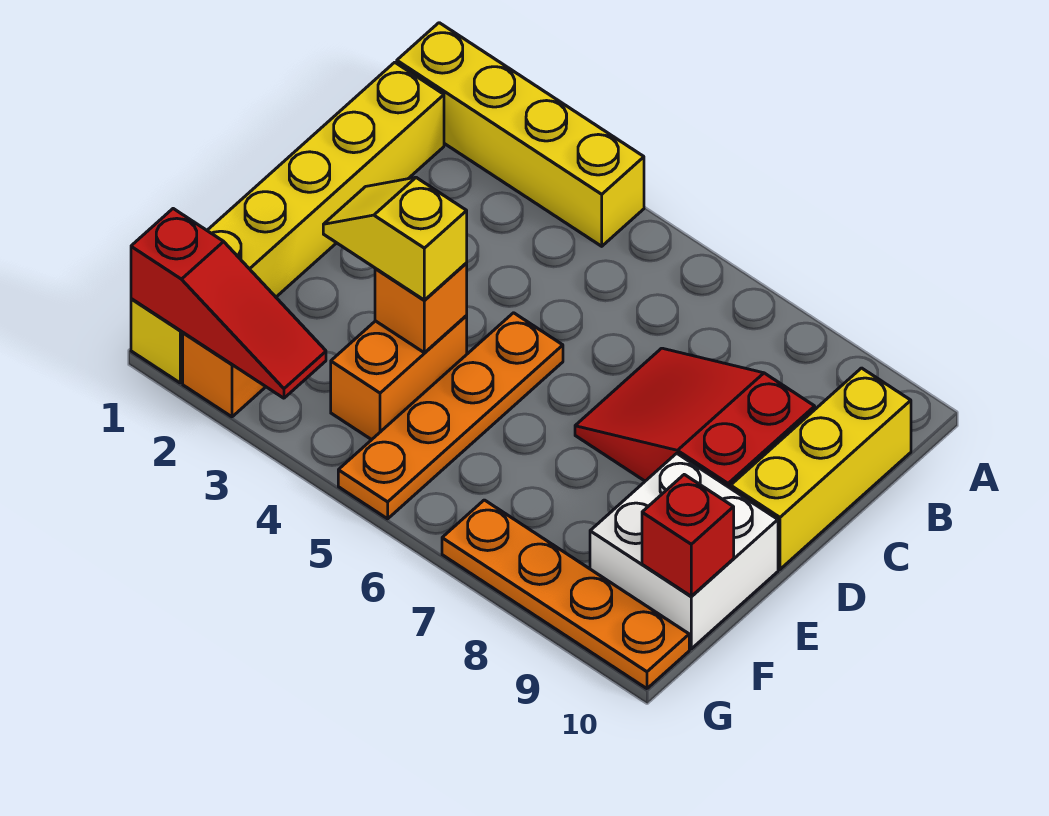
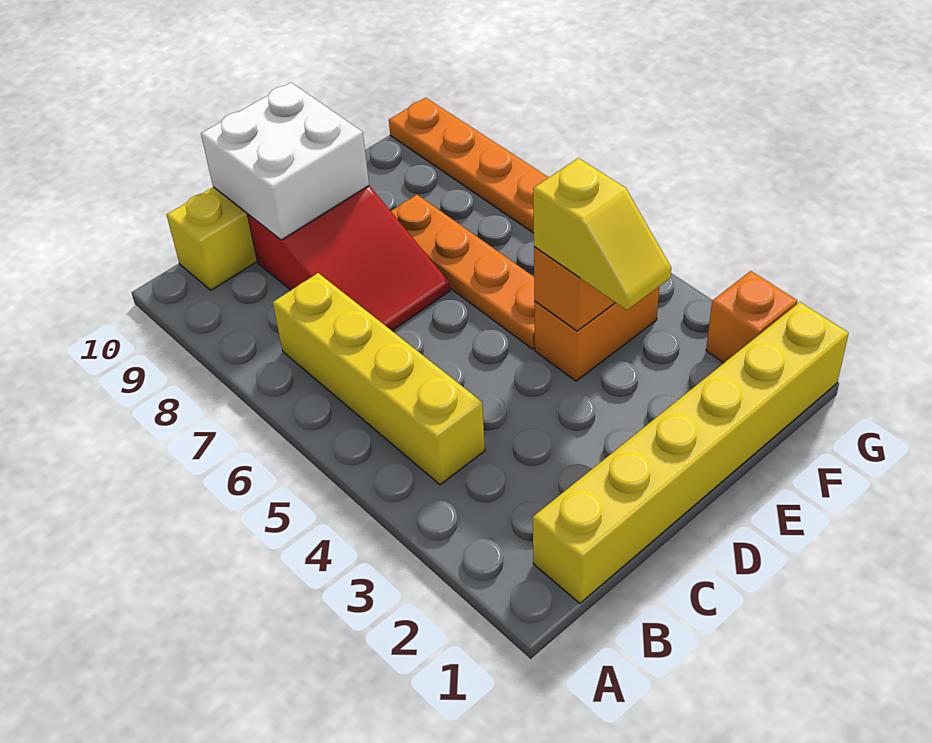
yellow 1x4 brick [397,23,644,246] -> yellow 1x4 brick moved to [273,273,485,485]
orange 1x4 plate [338,313,563,519] -> orange 1x4 plate turned to [391,195,535,349]
white 2x2 brick [590,453,778,649] -> white 2x2 brick moved to [201,83,369,240]
red 1x1 brick [642,475,734,596] -> none
red 1x3 slope [131,209,326,398] -> none

